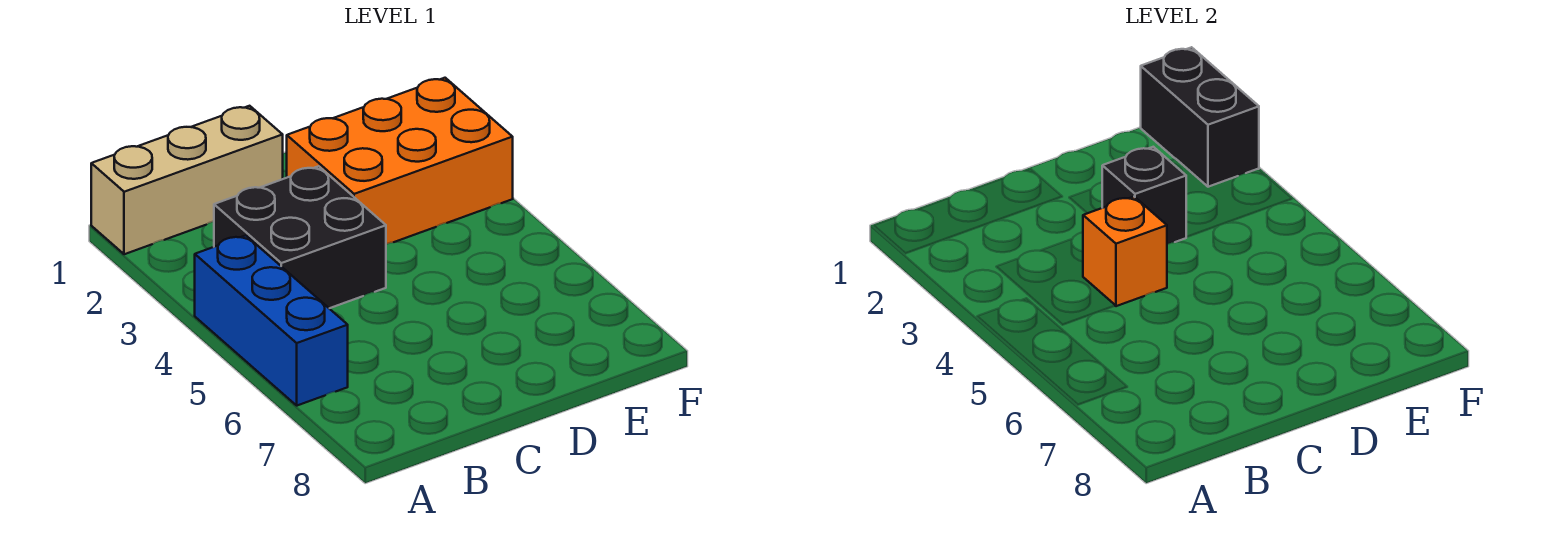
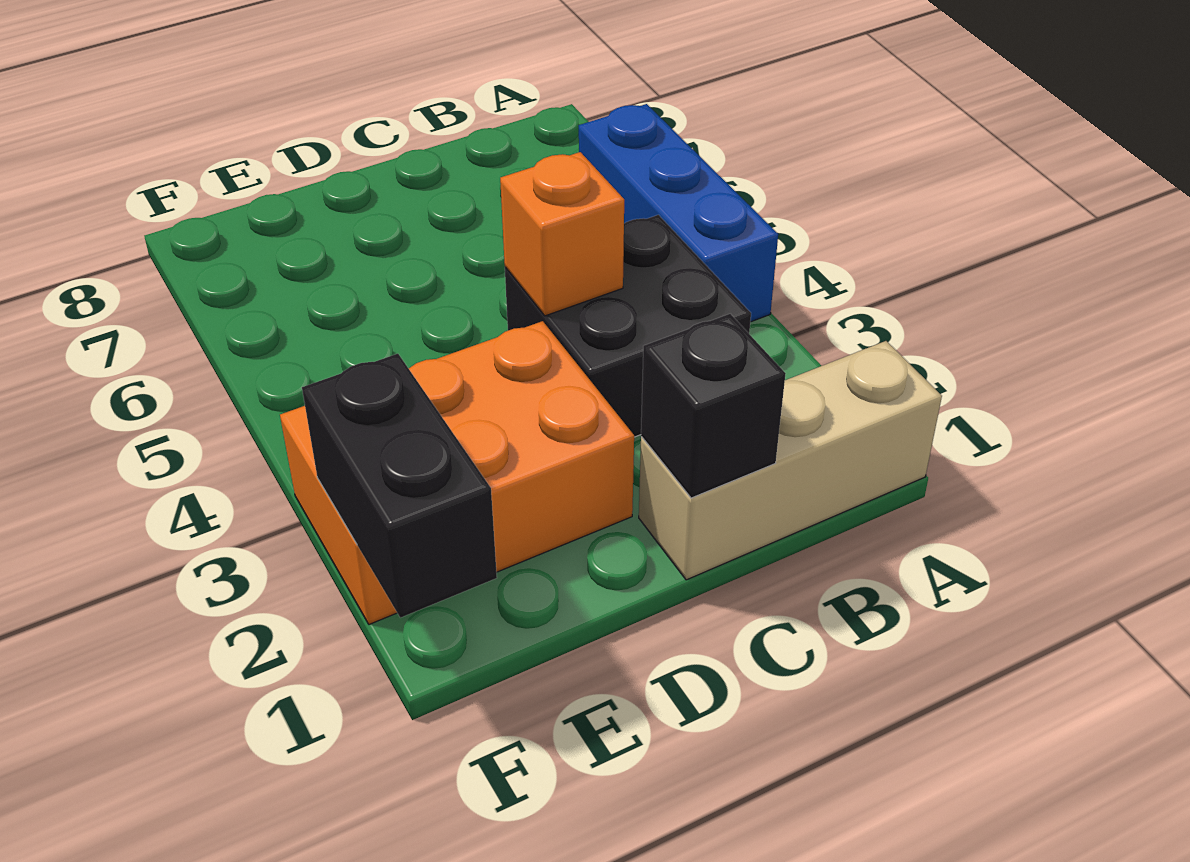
black 1x1 brick [1102,147,1186,244] -> black 1x1 brick moved to [641,314,786,498]

